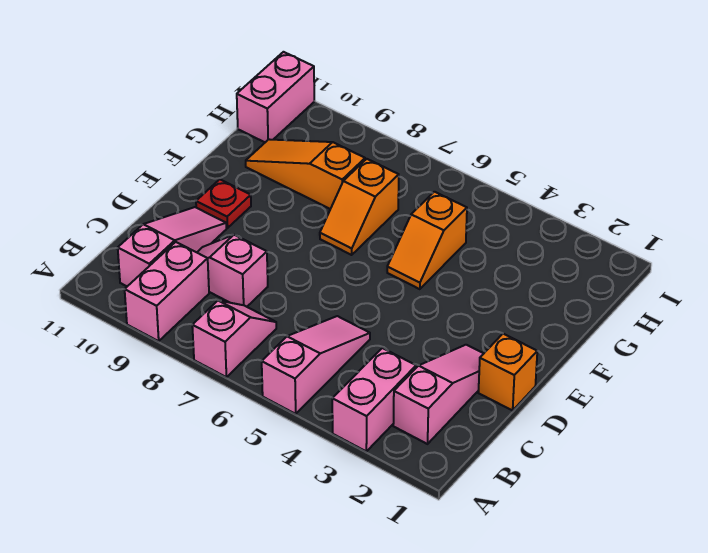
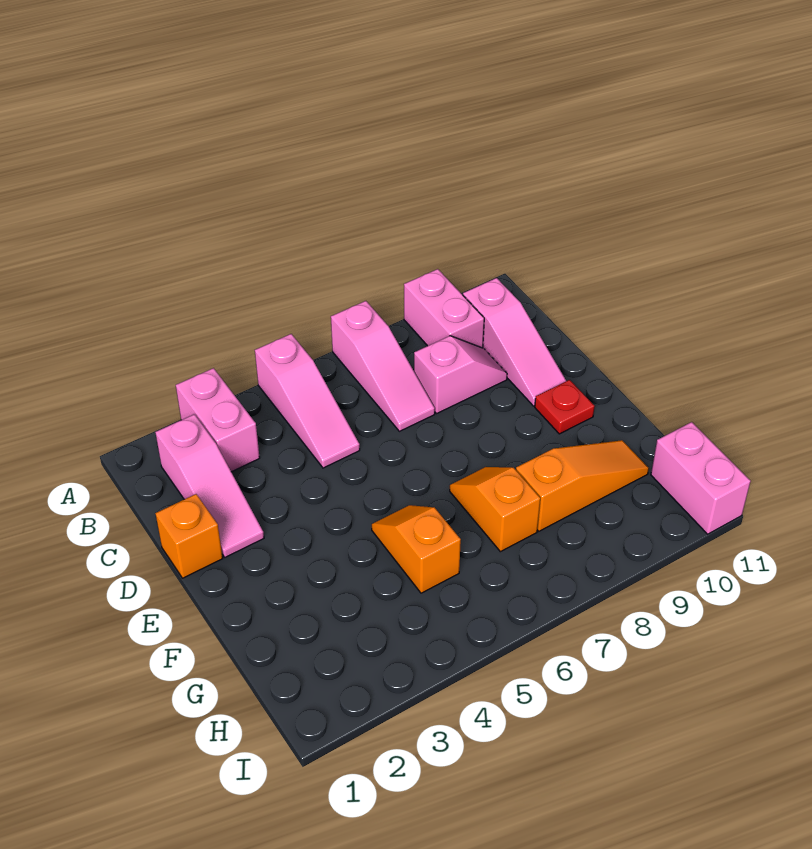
pink 1x2 slope [192,300,276,377] -> pink 1x3 slope [331,301,435,431]

